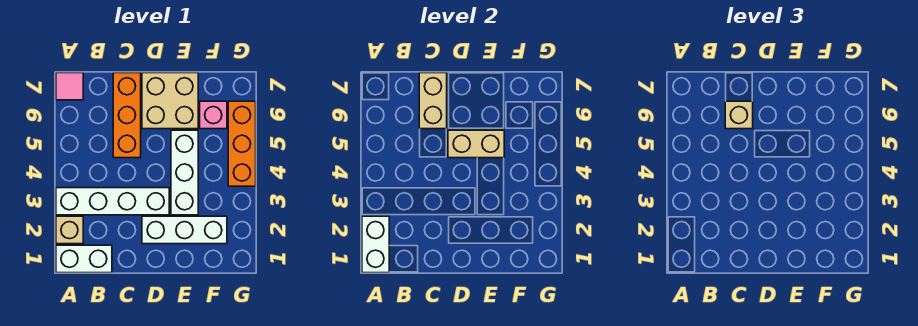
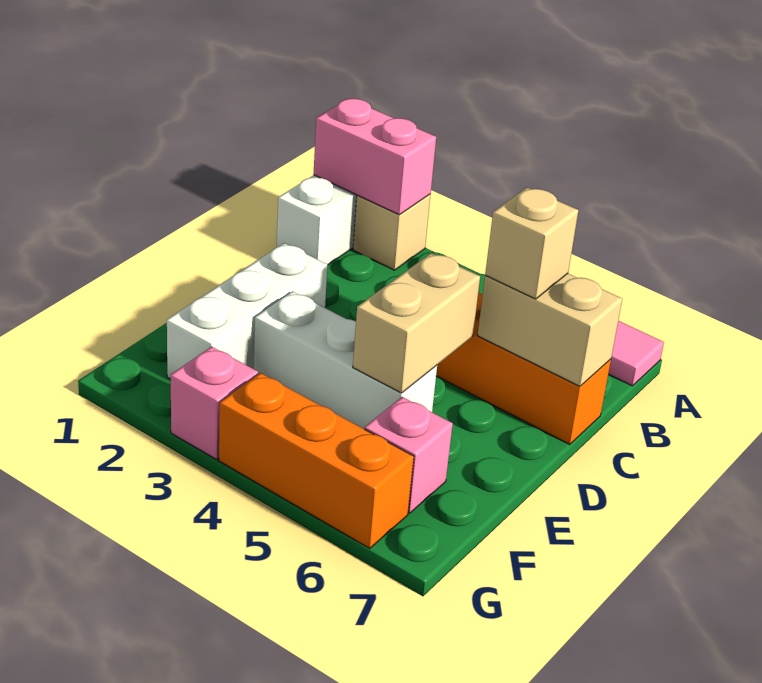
white 1x2 brick [362,216,389,273] -> pink 1x2 brick [313,99,436,215]
white 1x4 brick [56,188,169,215] -> none
tan 2x2 brick [142,73,198,129] -> none
none -> pink 1x1 brick [171,347,258,459]

